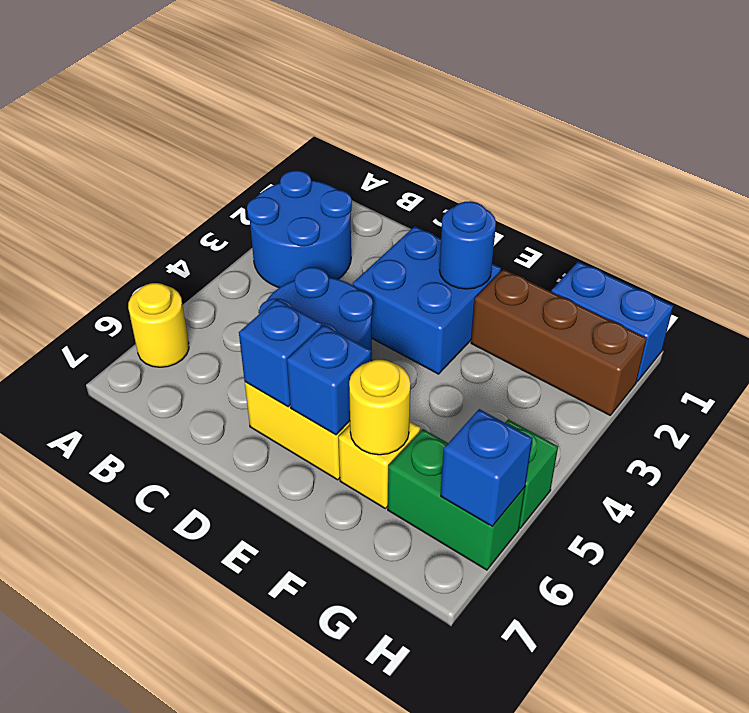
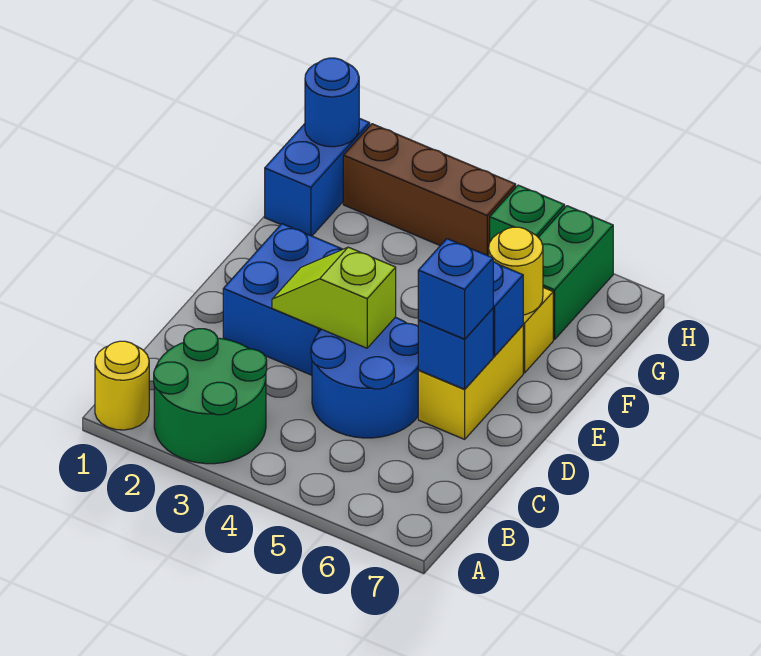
blue 2x2 round brick [247,171,352,288] -> green 2x2 round brick [154,329,267,464]
yellow 1x1 round brick [128,283,189,367] -> yellow 1x1 round brick moved to [95,341,149,430]
none -> lime 1x2 slope [272,247,396,348]
blue 1x1 round brick [439,201,496,289] -> blue 1x1 round brick moved to [305,58,359,147]
brown 1x3 brick [471,269,647,415] -> brown 1x3 brick turned to [343,124,516,256]
blue 1x1 brick [441,409,533,526] -> blue 1x1 brick moved to [418,239,493,339]

